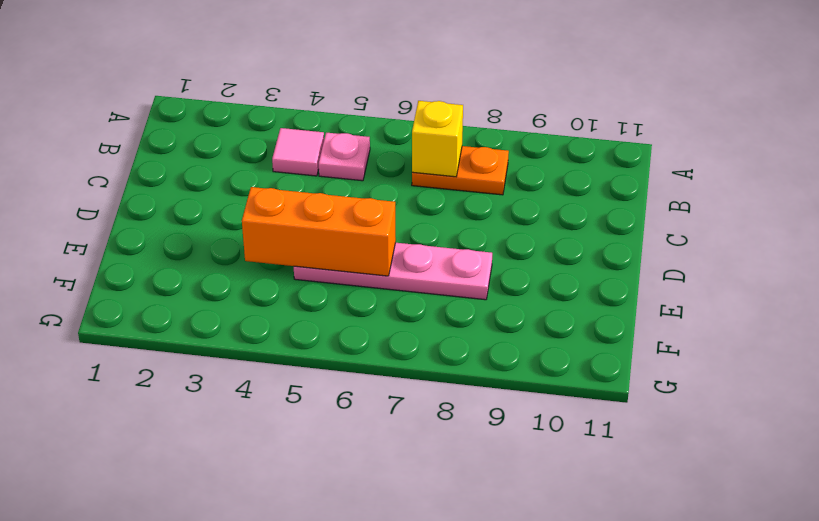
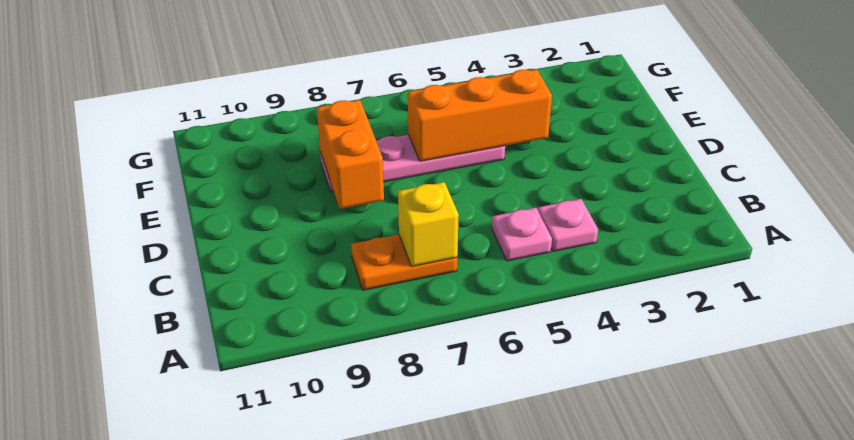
pink 1x1 tile [272,128,324,176] -> pink 1x1 plate [538,199,598,252]
none -> orange 1x2 brick [317,100,384,209]

